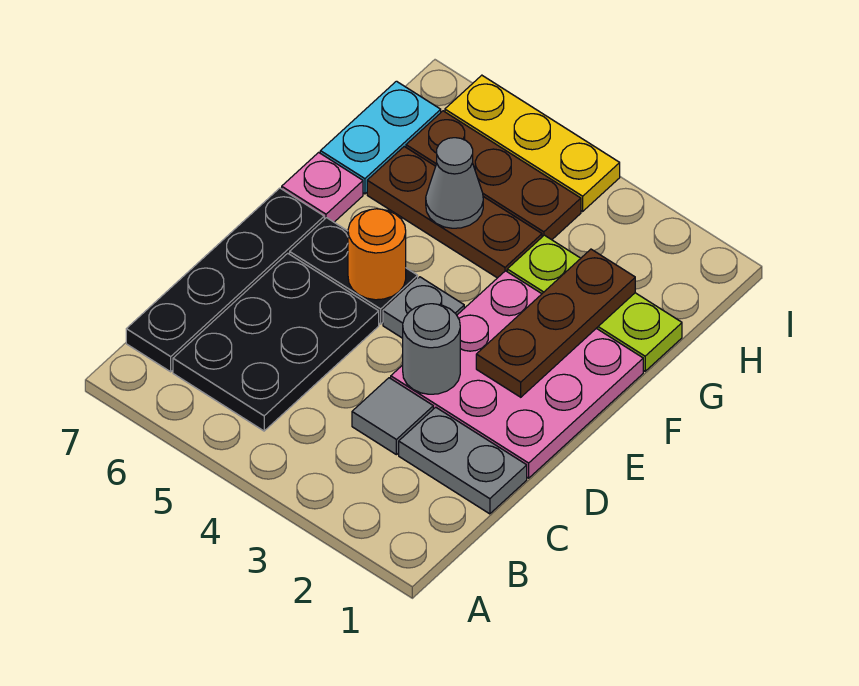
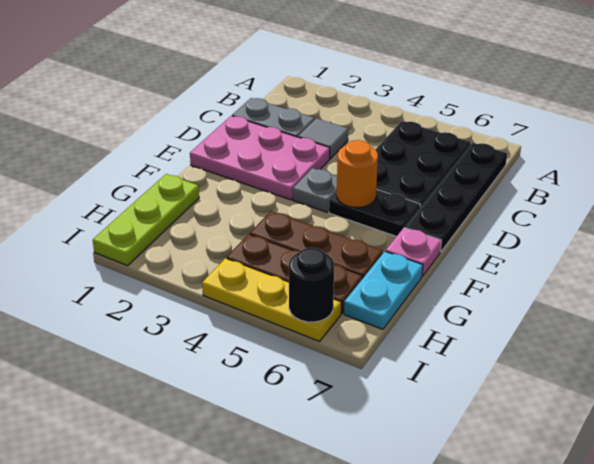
pink 3x3 plate [391,271,643,478] -> pink 2x3 plate [190,116,330,200]
grey 1x1 round brick [403,304,460,394] -> none
brown 1x3 plate [476,249,635,397] -> none
lime 1x3 plate [507,235,682,371] -> lime 1x3 plate turned to [93,174,199,266]
grey 1x1 cone [426,138,483,228] -> none
none -> black 1x1 round brick [289,248,334,322]

